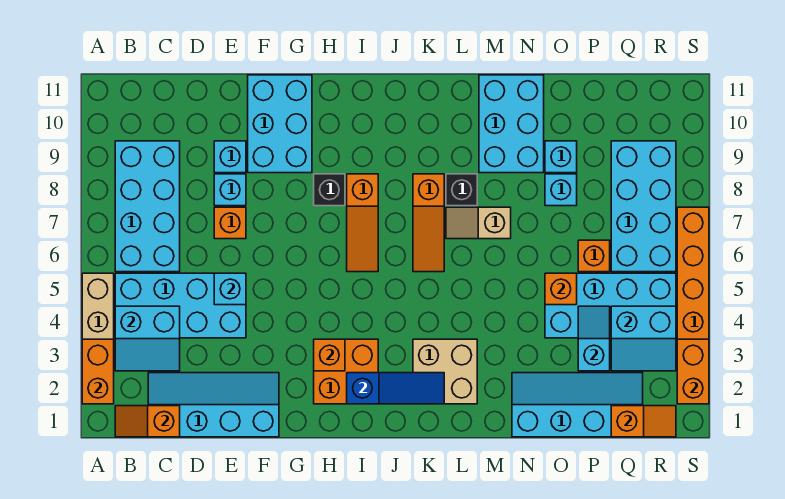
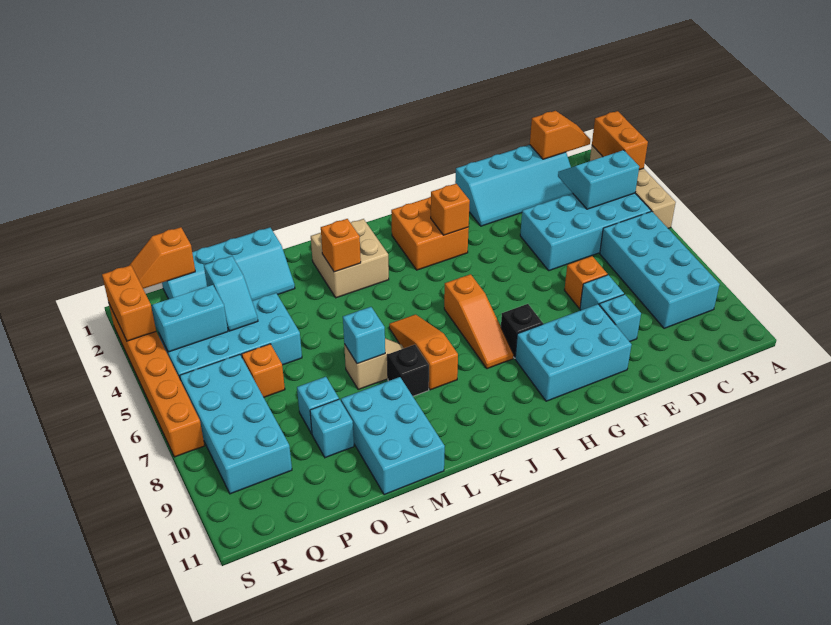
cyan 1x1 brick [214,273,246,305] -> cyan 1x1 brick moved to [343,307,385,364]
cyan 2x3 brick [248,75,312,173] -> cyan 2x3 brick turned to [515,304,632,401]
blue 1x3 slope [347,373,444,404] -> none
orange 1x3 slope [347,174,378,272] -> orange 1x3 slope turned to [444,274,513,369]
orange 1x1 brick [545,273,577,305] -> orange 1x1 brick moved to [321,219,361,272]

